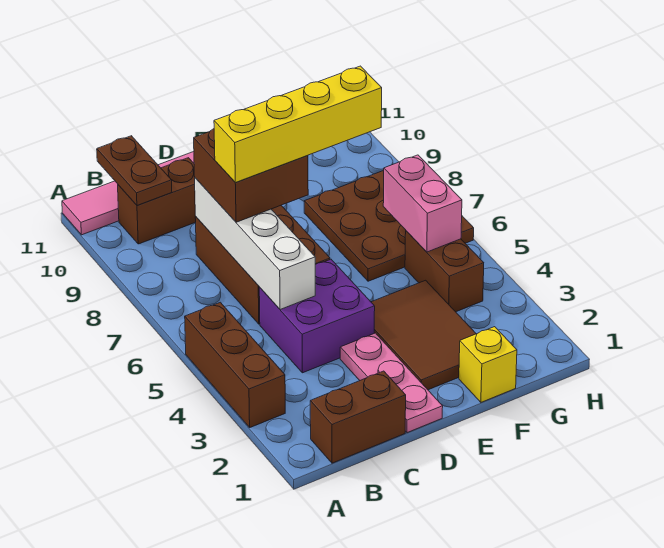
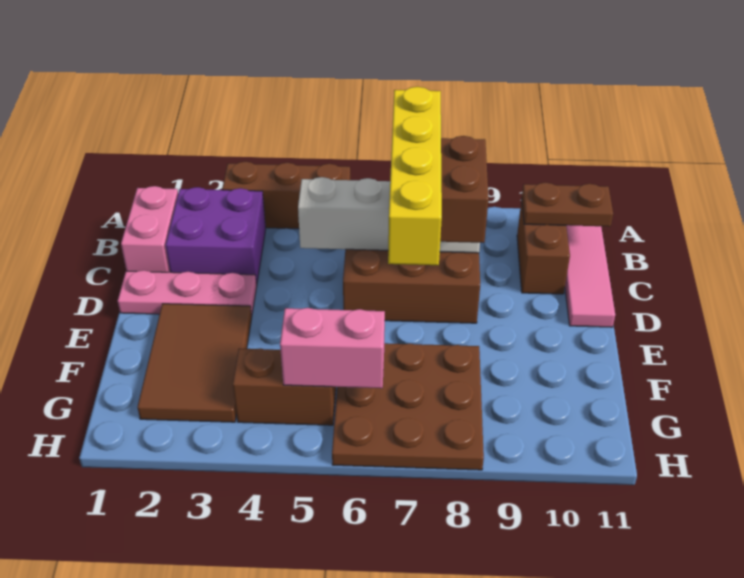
brown 1x2 brick [310,371,406,463] -> pink 1x2 brick [121,186,178,272]
purple 2x2 brick [259,259,375,373] -> purple 2x2 brick moved to [166,187,266,285]
brown 2x3 tile [371,280,476,390] -> brown 2x3 tile turned to [137,304,252,422]
yellow 1x1 brick [459,327,517,402] -> none

